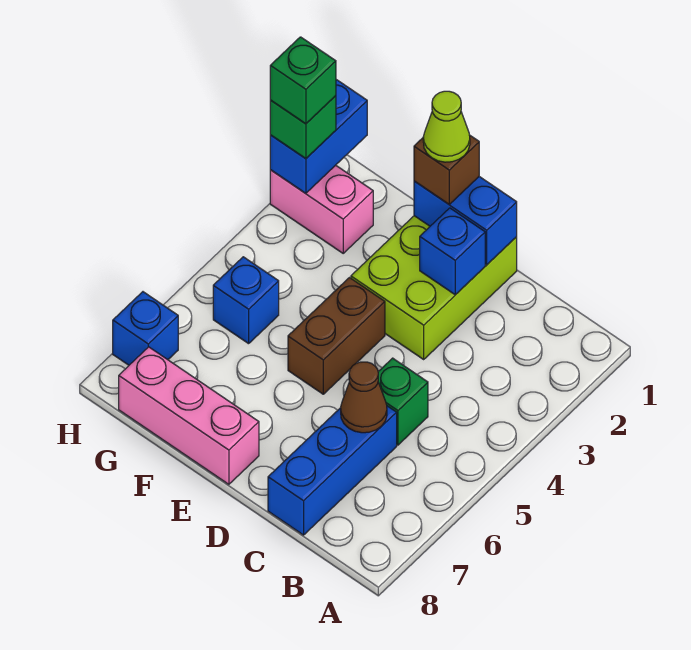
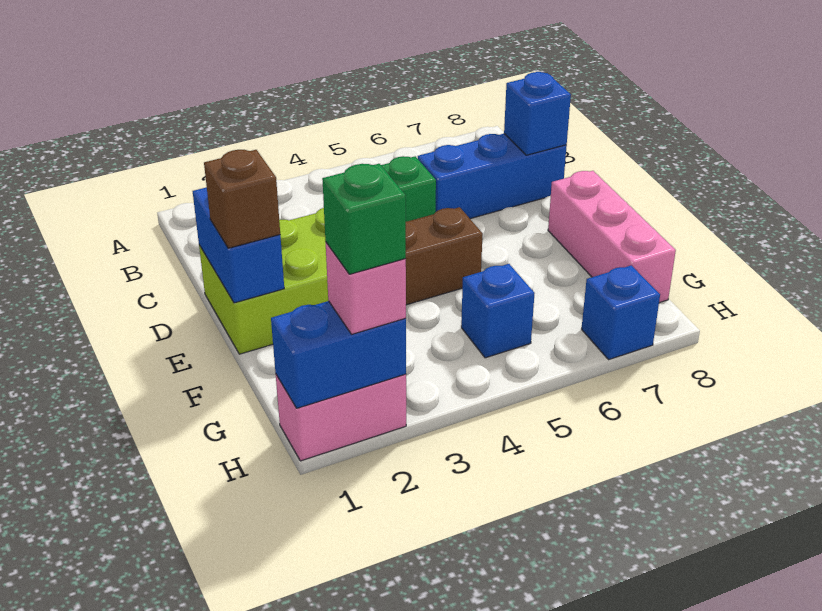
brown 1x1 cone [341,362,387,433] -> none
blue 1x1 brick [420,208,485,295] -> blue 1x1 brick moved to [504,72,571,155]
lime 1x1 cone [423,91,470,162] -> none
pink 1x2 brick [270,165,373,253] -> pink 1x2 brick turned to [276,374,406,461]
green 1x1 brick [270,96,336,158] -> pink 1x1 brick [326,243,406,334]

